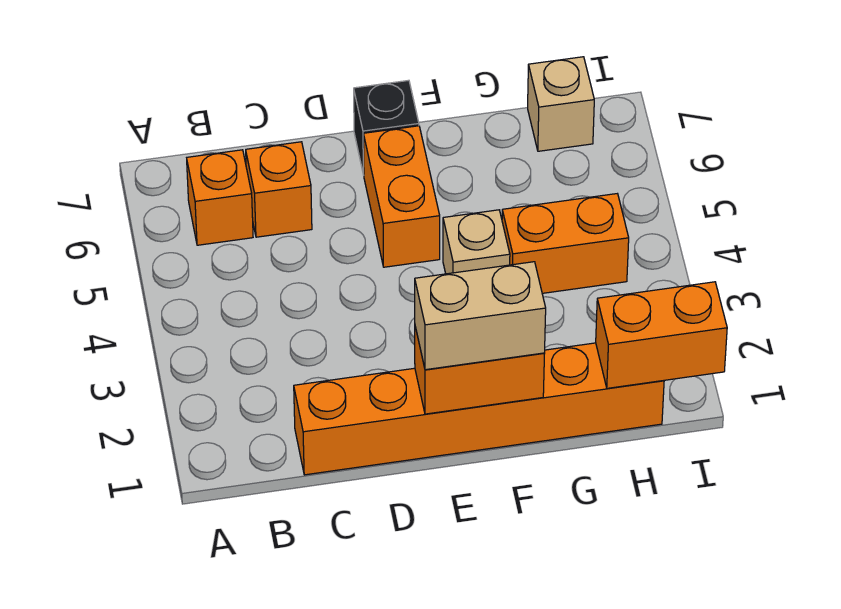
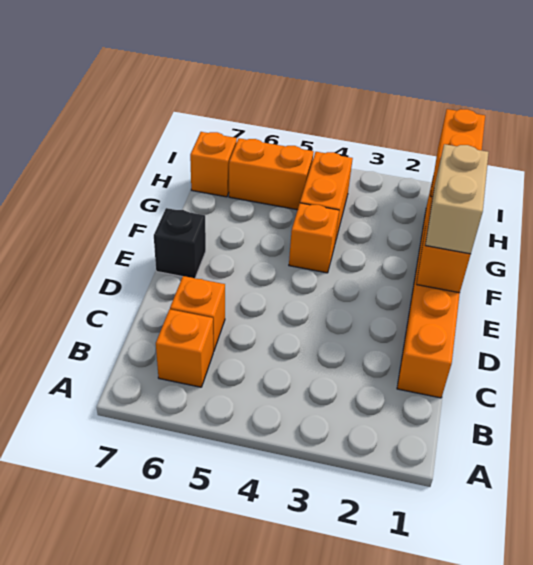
orange 1x2 brick [363,126,440,267] -> orange 1x2 brick moved to [229,138,314,210]
tan 1x1 brick [443,210,510,274] -> orange 1x1 brick [289,203,339,273]
tan 1x1 brick [528,57,594,151] -> orange 1x1 brick [190,132,237,197]

